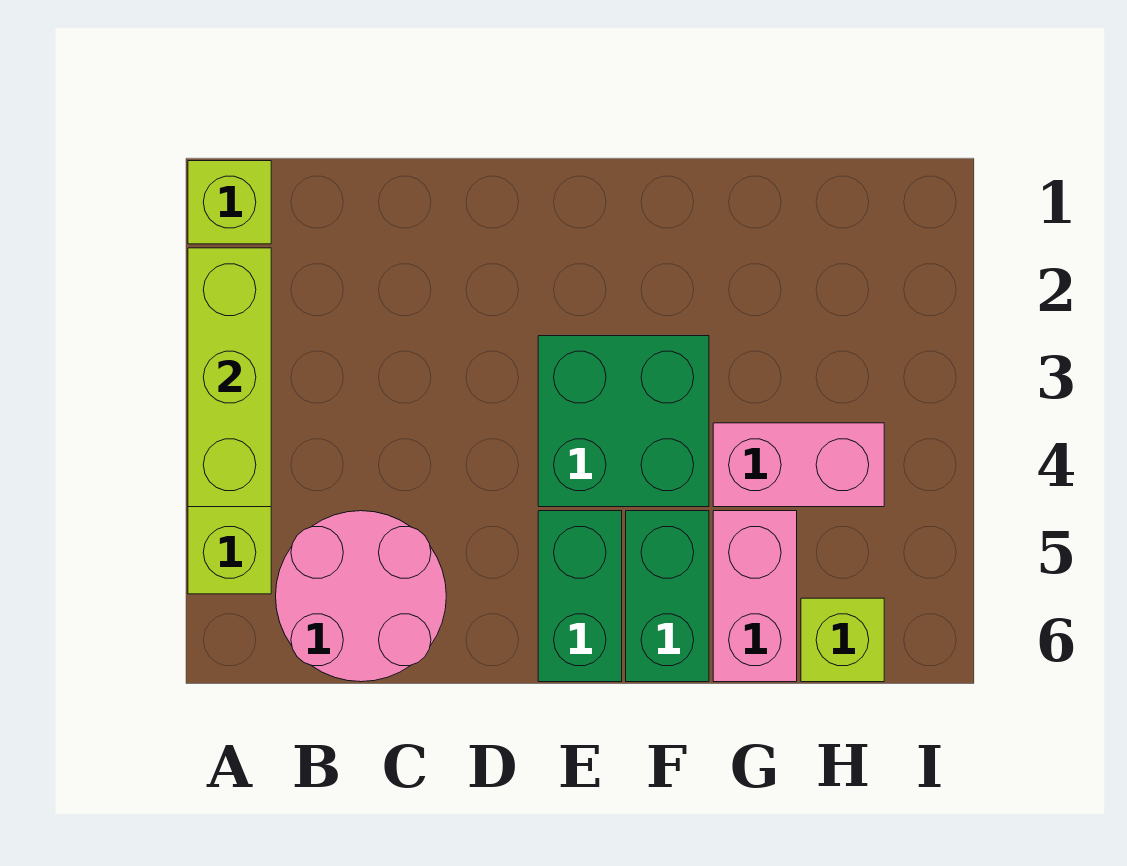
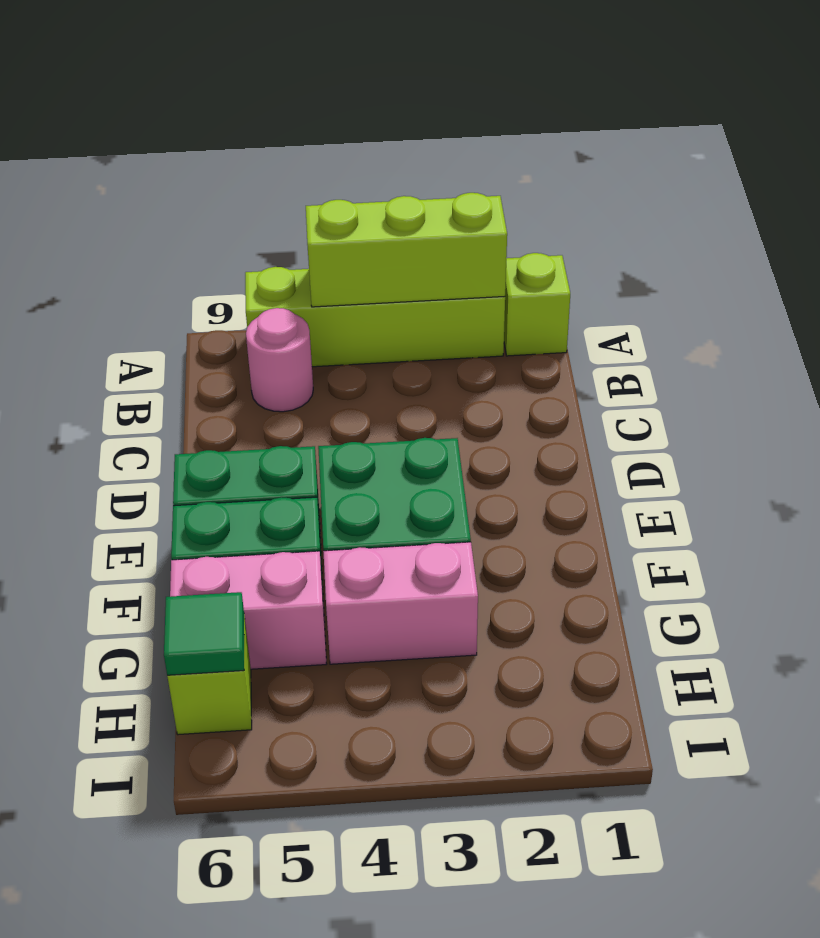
pink 2x2 round brick [276,511,446,682] -> pink 1x1 round brick [246,308,313,412]
pink 1x2 brick [713,423,884,507] -> pink 1x2 brick turned to [323,542,478,664]
none -> green 1x1 tile [164,592,244,675]

